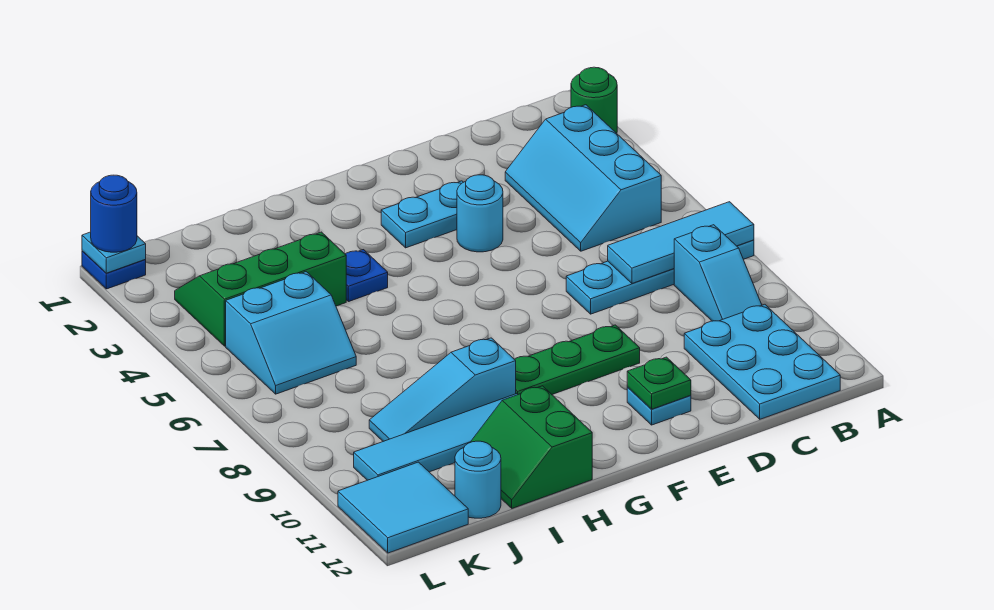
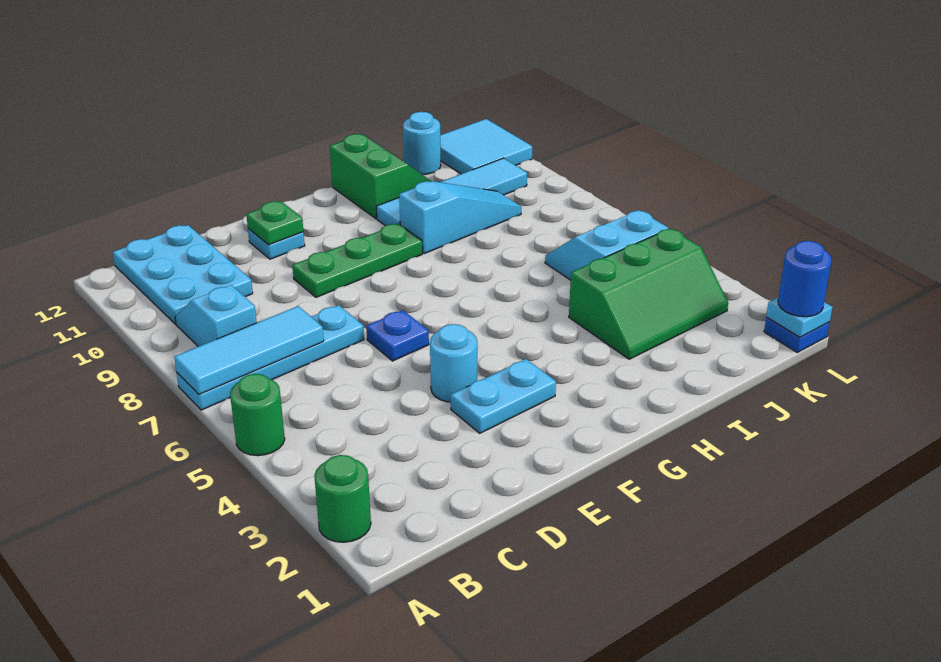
none -> green 1x1 round brick [230,374,285,456]
cyan 2x3 slope [505,105,661,251] -> none
blue 1x1 plate [345,250,388,302] -> blue 1x1 plate moved to [366,310,429,361]

